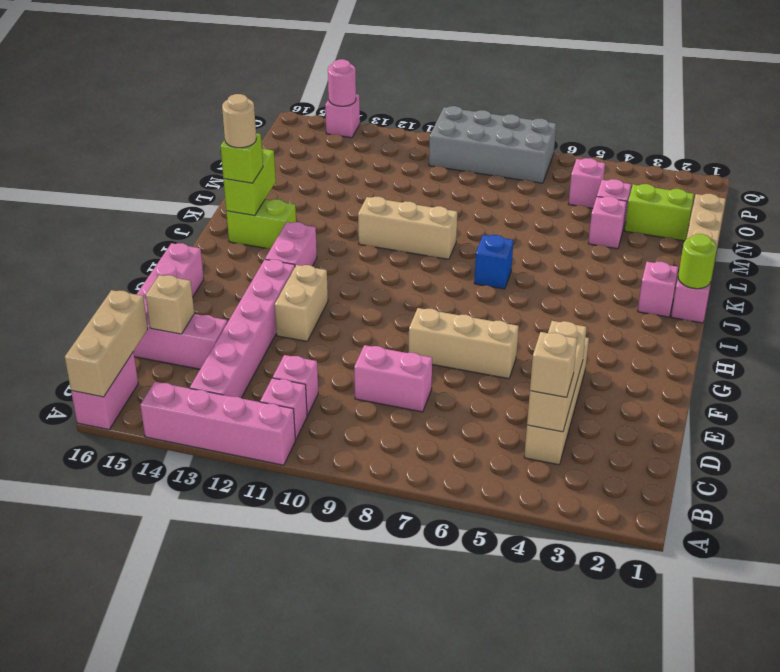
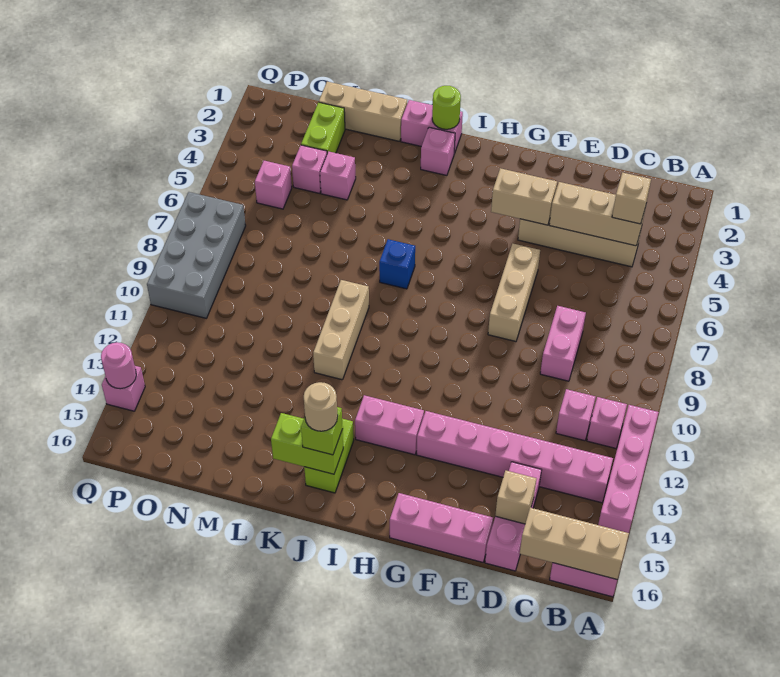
tan 1x2 brick [275,265,328,341] -> tan 1x2 brick moved to [491,168,557,225]

